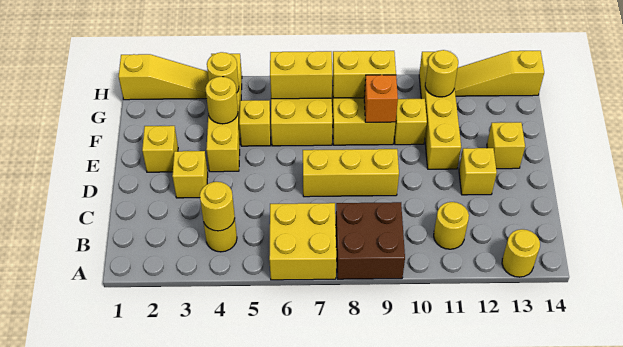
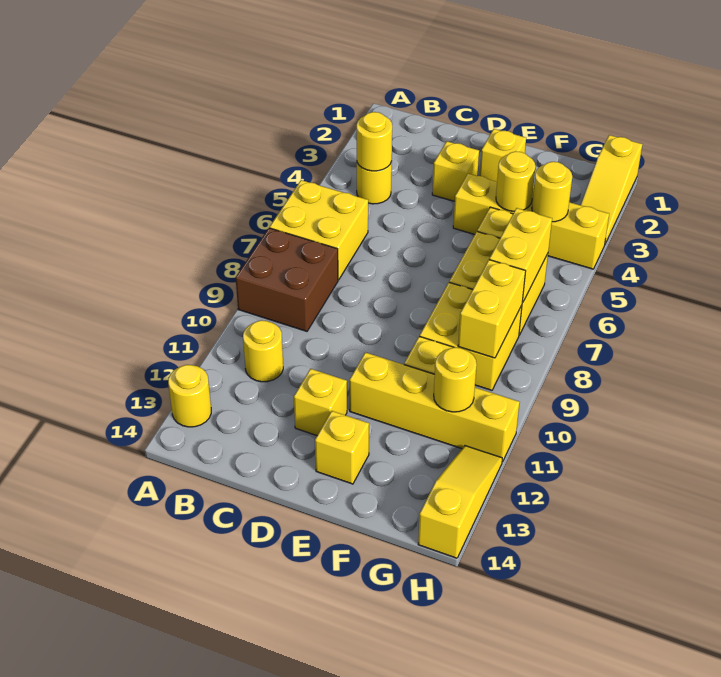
yellow 1x3 brick [303,149,399,197] -> none
orange 1x1 brick [364,75,398,122] -> none

